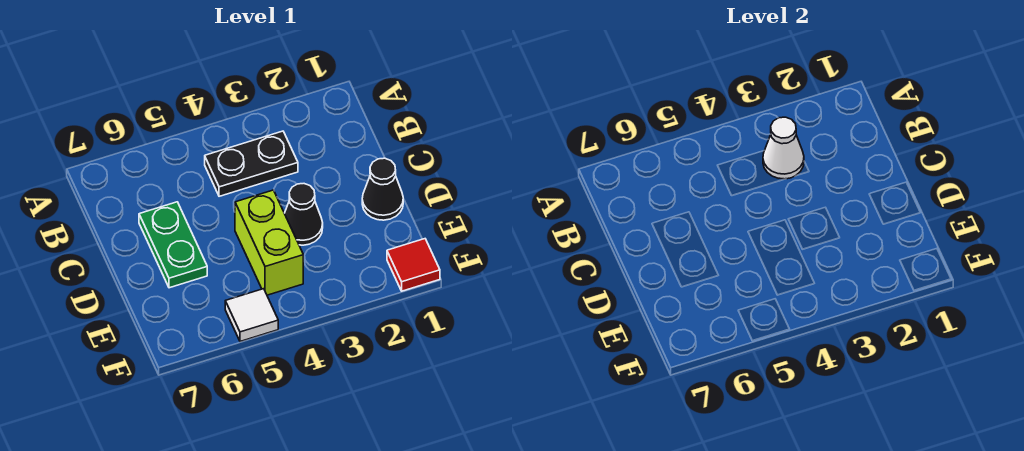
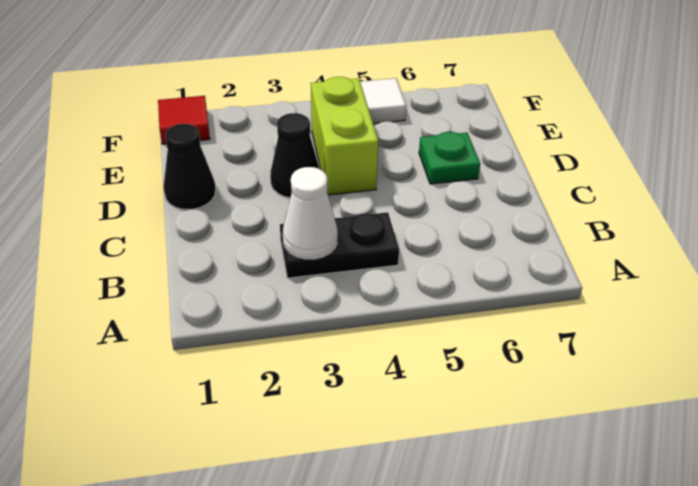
green 1x2 plate [139,202,207,288] -> green 1x1 plate [419,132,480,184]

